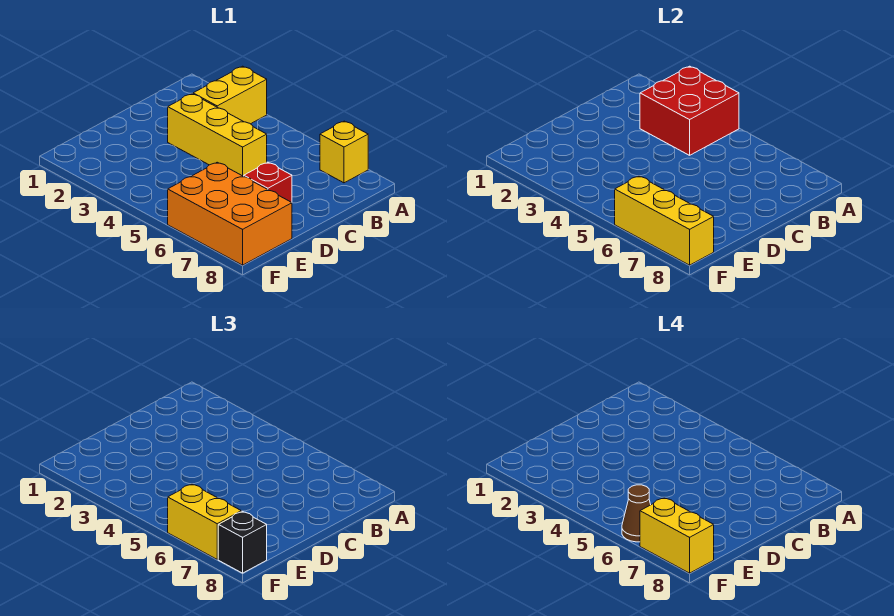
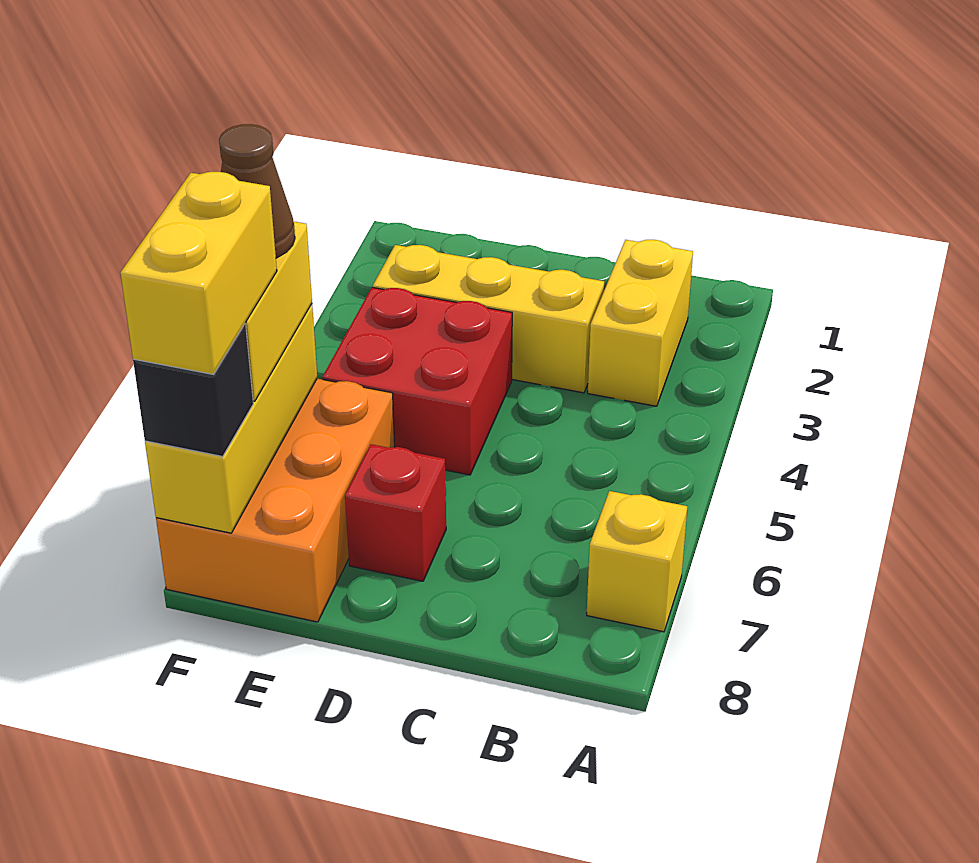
yellow 1x2 brick [193,66,267,124] -> yellow 1x2 brick turned to [588,240,693,406]
red 2x2 brick [640,66,739,155] -> red 2x2 brick moved to [322,287,512,475]
yellow 1x3 brick [168,94,267,176] -> yellow 1x3 brick turned to [373,245,604,393]

